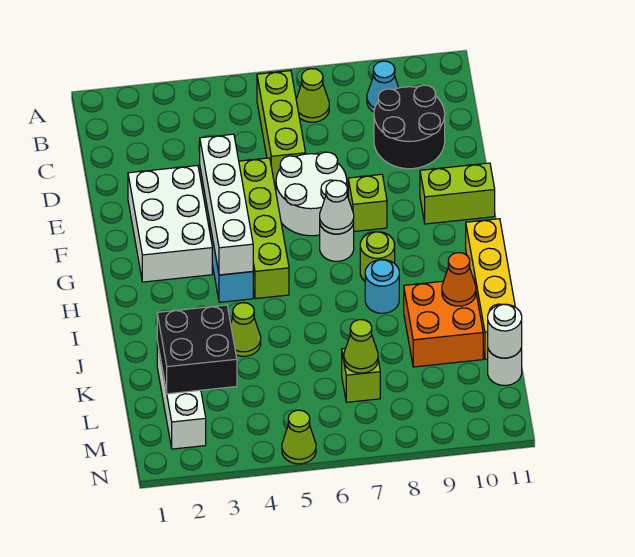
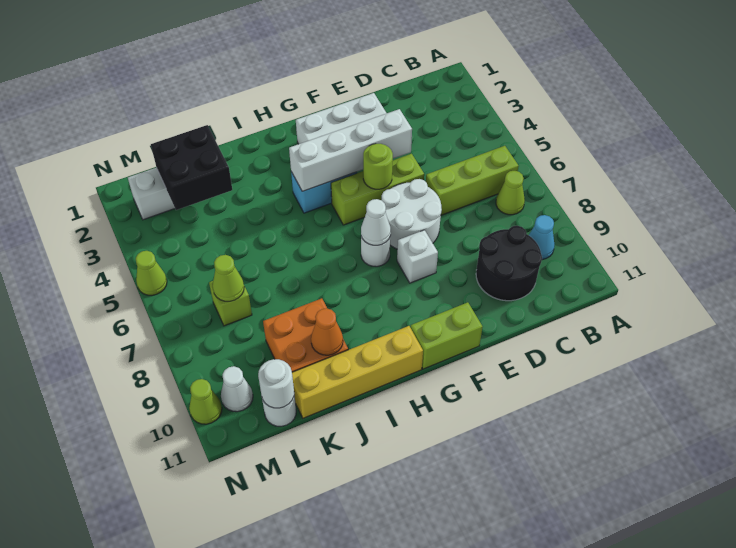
lime 1x4 brick [239,158,289,299] -> lime 1x3 brick [331,154,424,225]
lime 1x1 brick [348,174,387,231] -> white 1x1 brick [397,230,438,283]
lime 1x2 brick [420,163,495,224] -> lime 1x2 brick turned to [411,302,482,369]
lime 1x1 round brick [360,232,395,281] -> lime 1x1 round brick moved to [363,144,393,189]
cyan 1x1 round brick [365,260,399,313] -> none
lime 1x1 cone [231,303,261,356] -> lime 1x1 cone moved to [189,379,222,424]
none -> white 1x1 cone [221,366,253,412]

